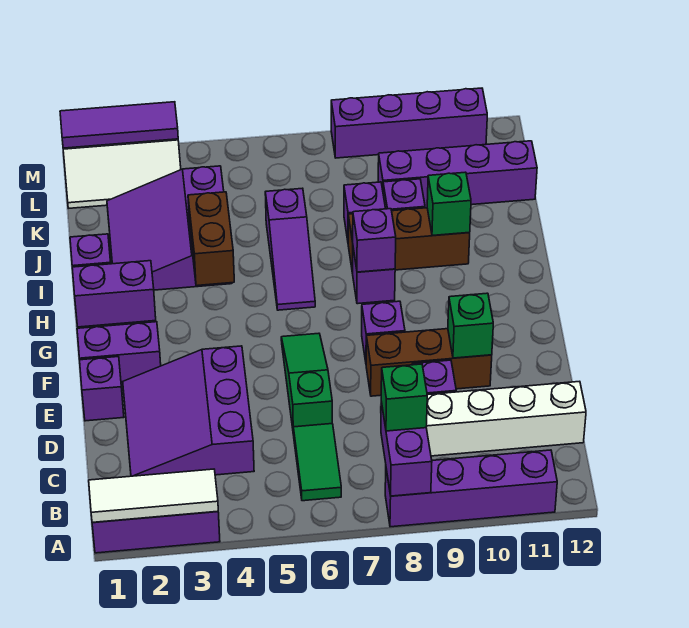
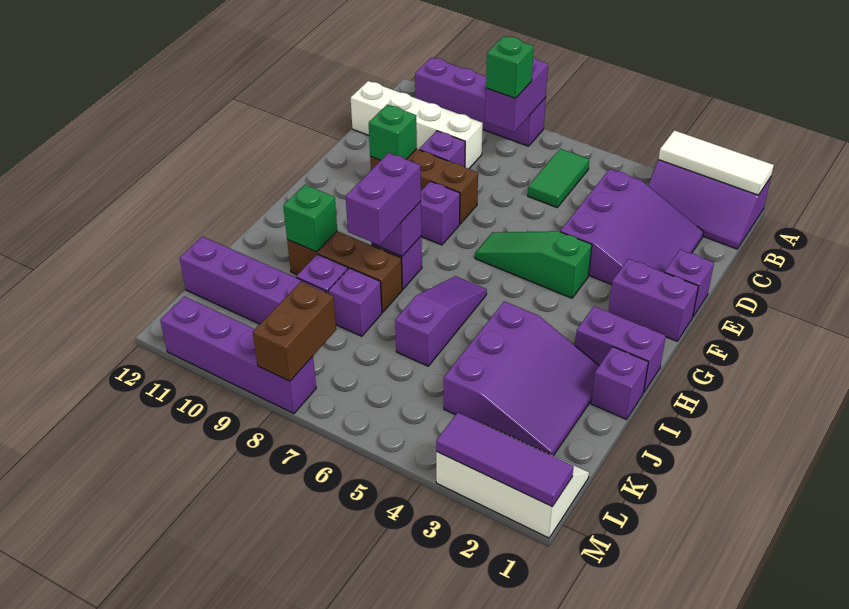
green 1x3 slope [281,333,332,435] -> green 1x3 slope turned to [475,231,592,298]
brown 1x2 brick [188,192,234,286] -> brown 1x2 brick moved to [253,282,336,381]
none -> purple 1x2 brick [346,153,421,245]

